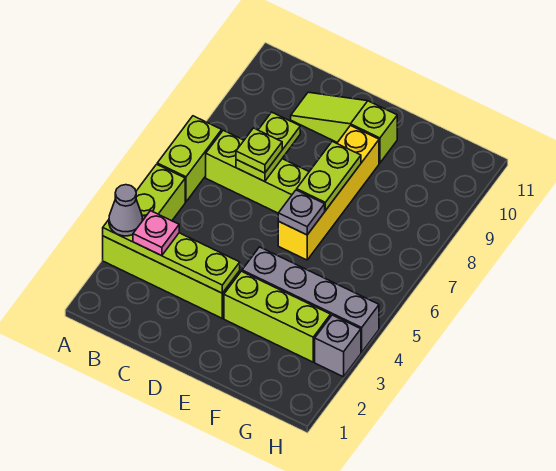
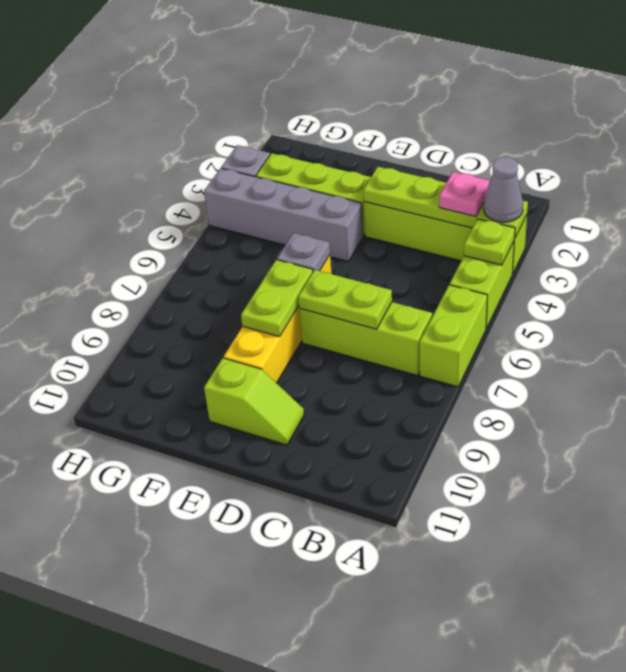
lime 1x2 plate [236,112,300,182] -> lime 1x2 plate turned to [298,270,392,329]
lime 1x1 plate [236,128,282,173] -> lime 1x1 plate moved to [464,219,515,265]
lime 1x3 slope [291,92,397,163] -> lime 1x2 slope [204,358,304,445]

